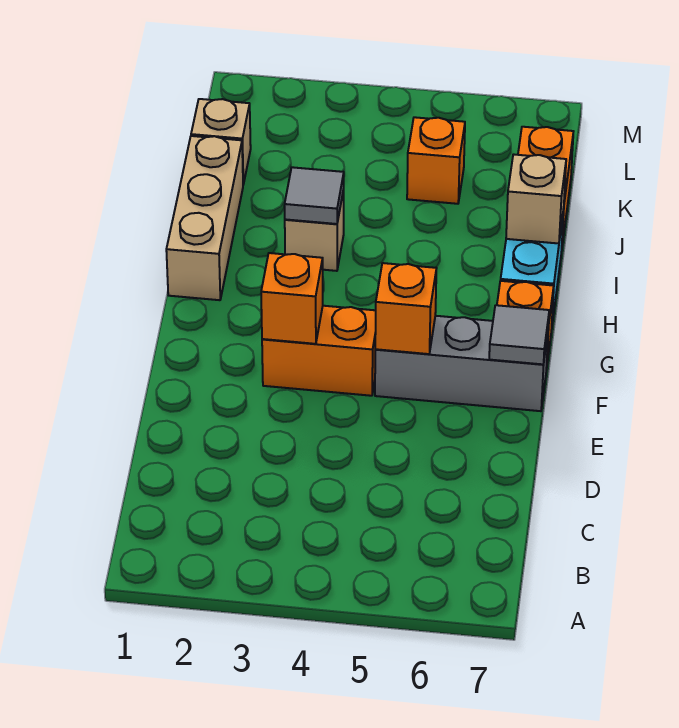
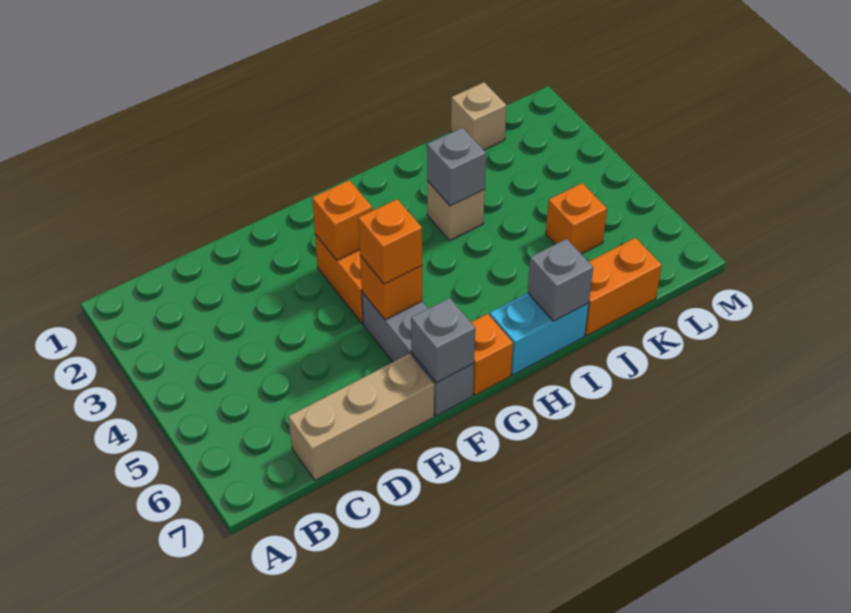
none -> orange 1x1 brick [358,199,422,284]
grey 1x1 tile [489,305,549,364] -> grey 1x1 brick [411,298,475,383]
tan 1x3 brick [166,136,243,300] -> tan 1x3 brick moved to [288,354,434,480]
grey 1x1 tile [285,167,344,224] -> grey 1x1 brick [427,128,486,206]
tan 1x1 brick [506,154,566,244] -> grey 1x1 brick [528,239,593,321]

